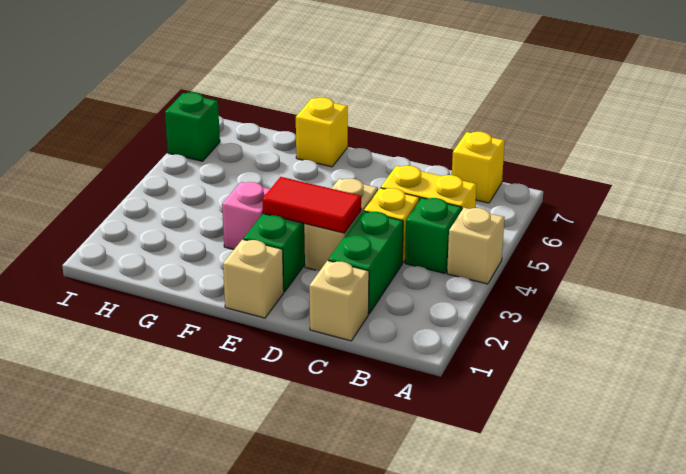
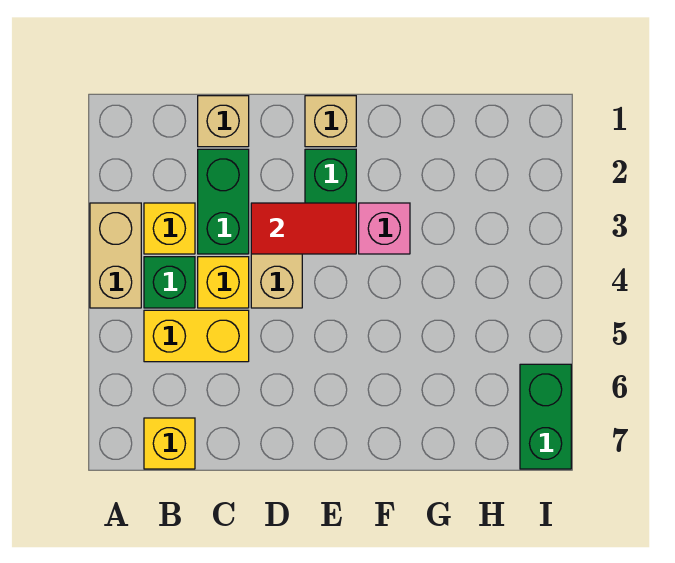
tan 1x1 brick [447,208,505,284] -> tan 1x2 brick [90,203,141,308]
yellow 1x1 brick [296,98,348,167] -> yellow 1x1 brick moved to [144,203,195,254]
green 1x1 brick [165,92,220,161] -> green 1x2 brick [520,364,571,469]

